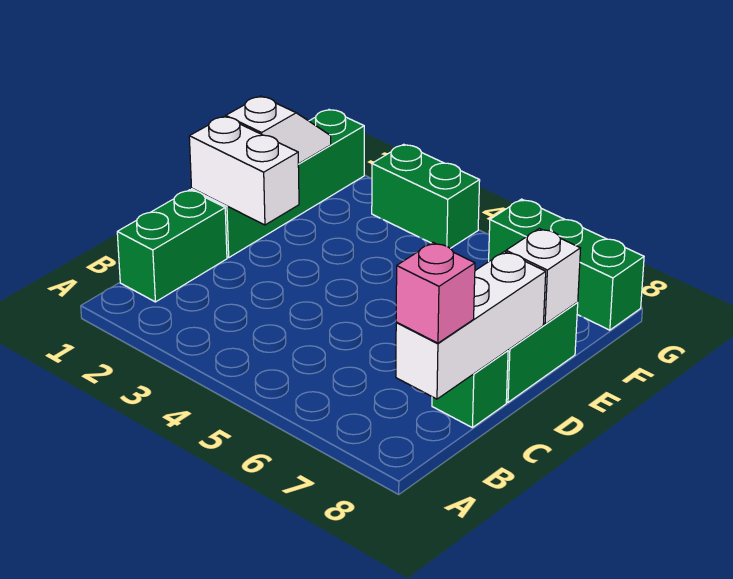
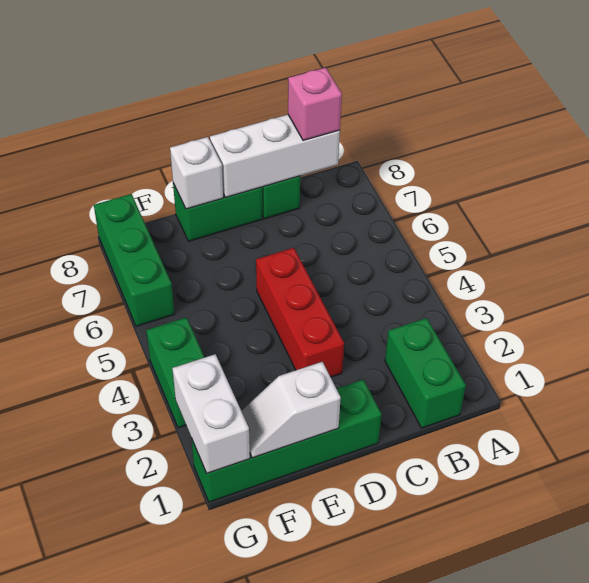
green 1x2 brick [117,190,227,302] -> green 1x2 brick turned to [385,318,466,428]
white 1x2 brick [189,117,299,225] -> white 1x2 brick moved to [172,354,250,473]
none -> red 1x3 brick [256,248,344,377]

